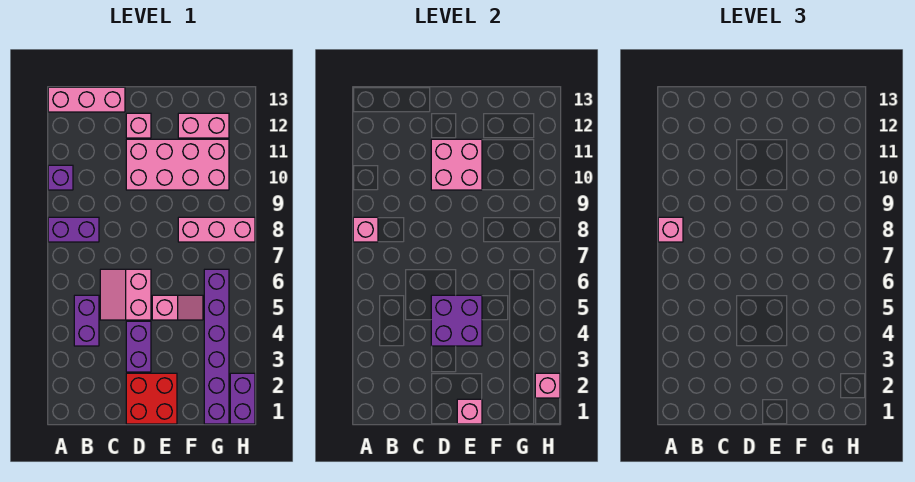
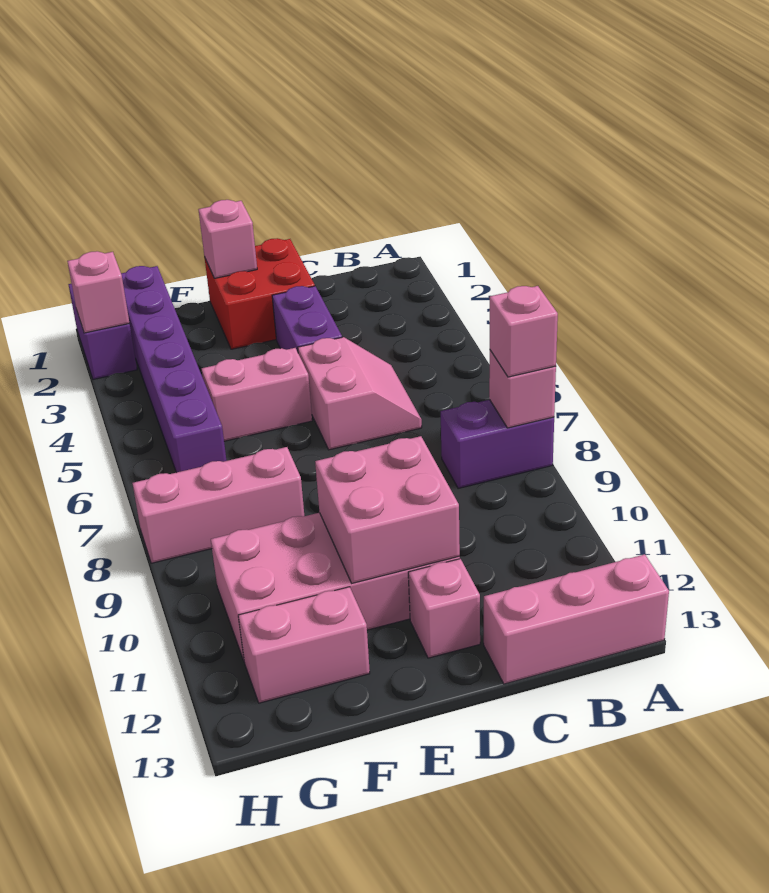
purple 1x1 brick [48,165,73,190] -> none
purple 1x2 brick [74,295,99,346] -> none
purple 2x2 brick [431,295,482,346] -> none
pink 1x2 slope [152,295,203,320] -> pink 1x2 brick [202,348,312,441]

